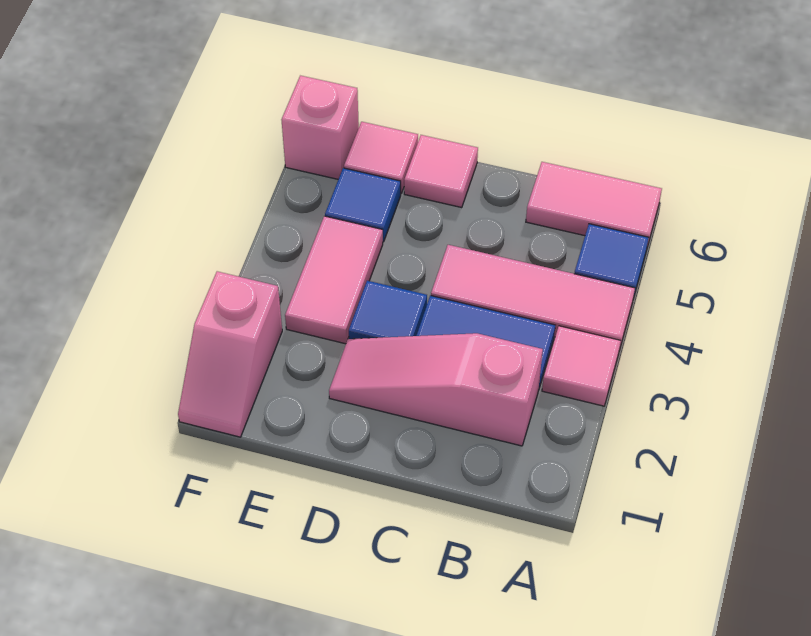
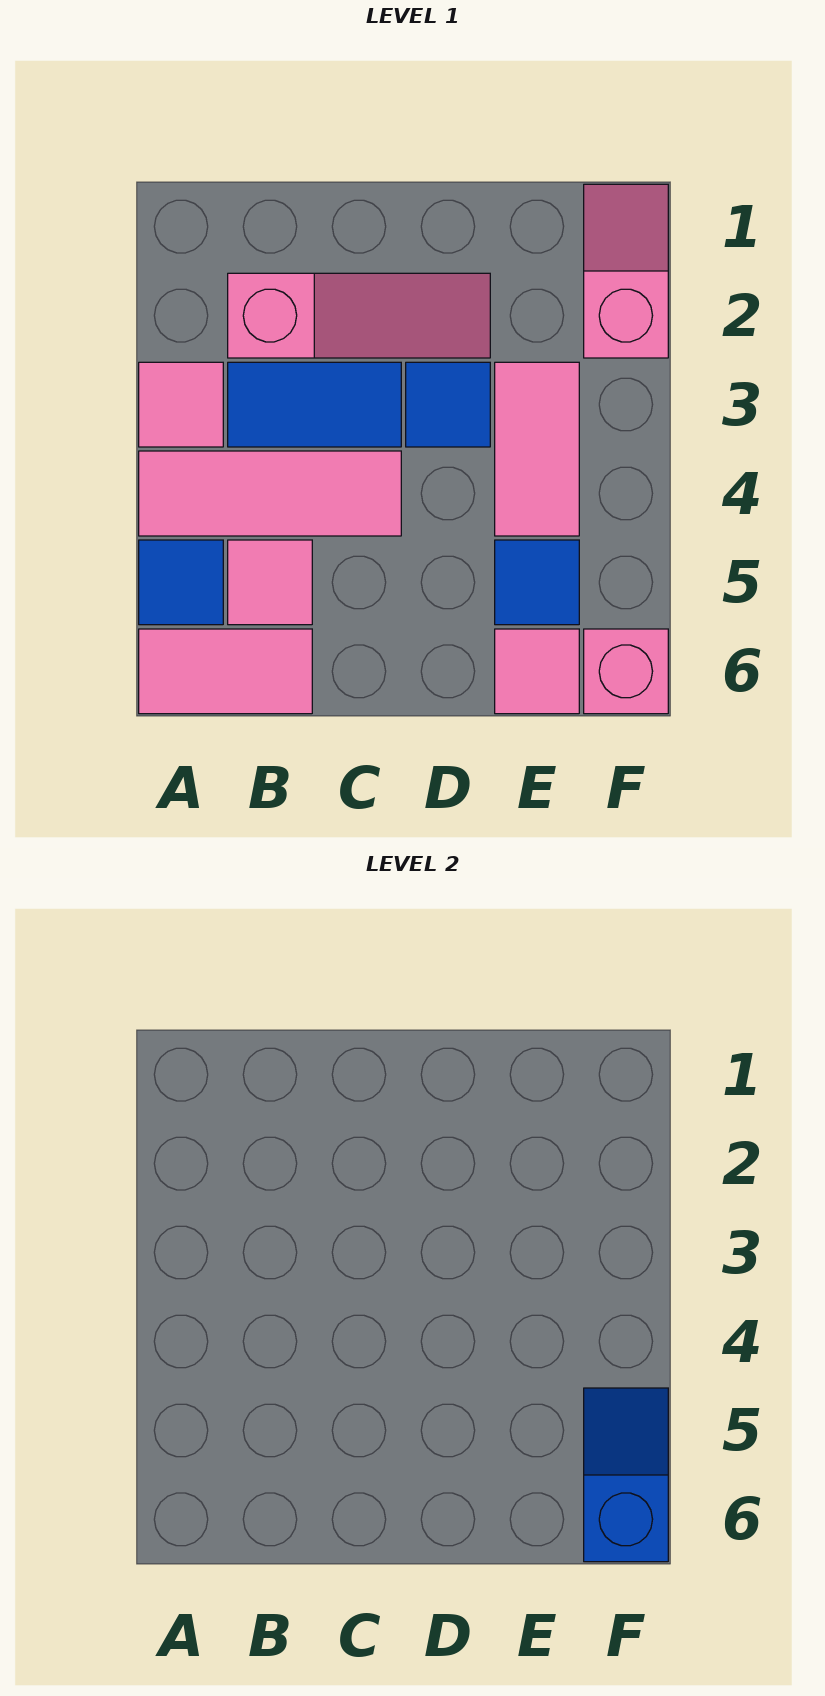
pink 1x1 tile [404,135,478,208] -> pink 1x1 tile moved to [228,540,312,625]
none -> blue 1x2 slope [584,1388,668,1562]

